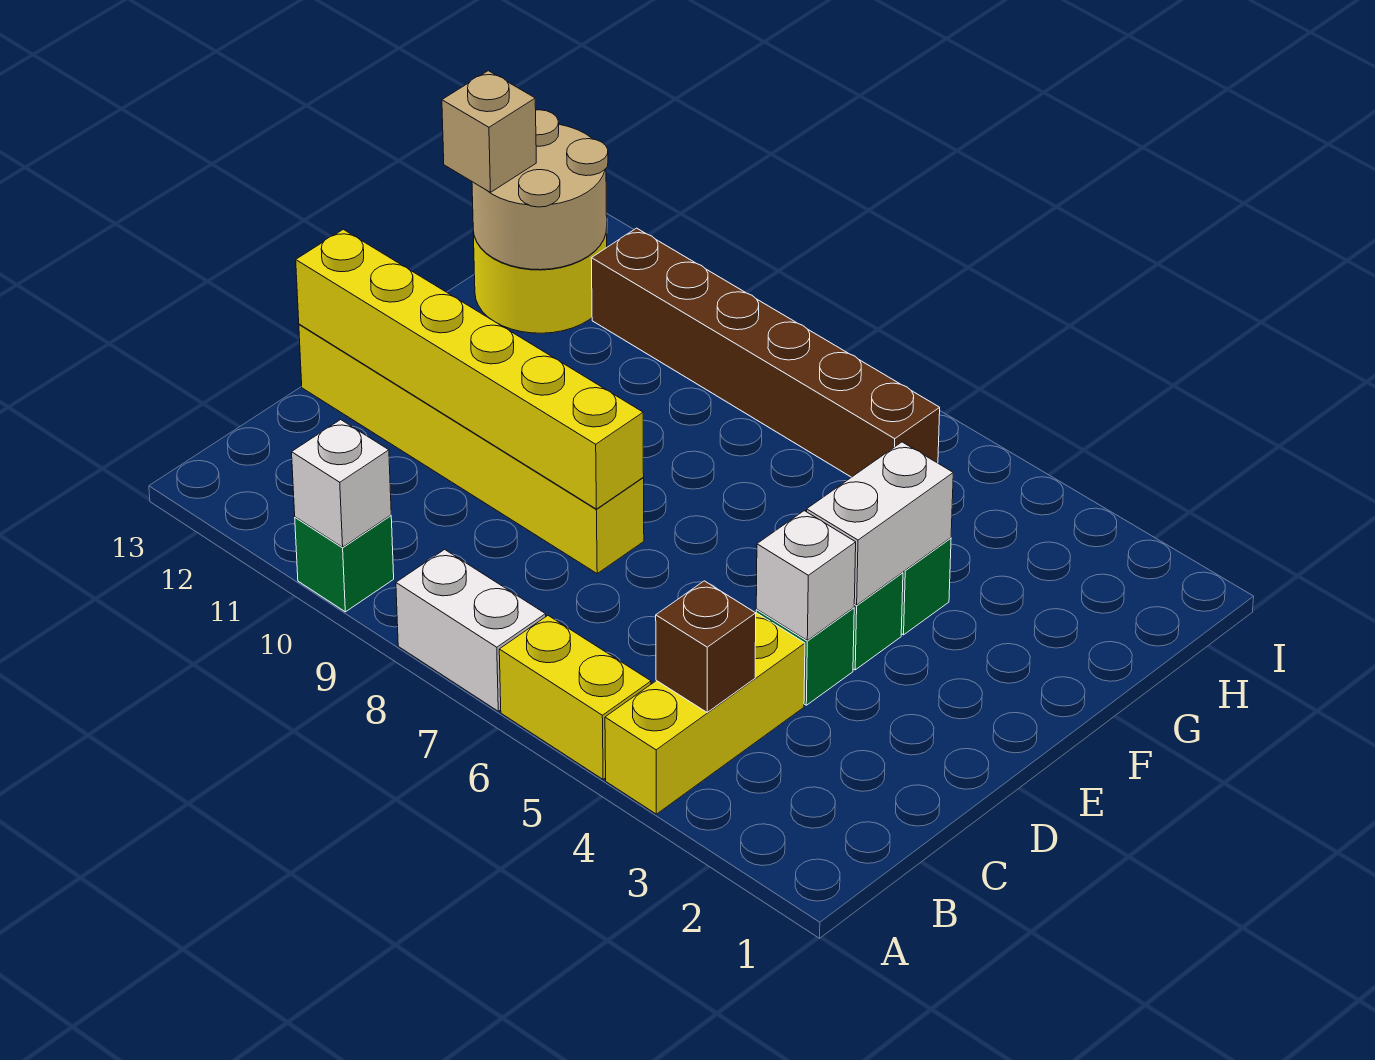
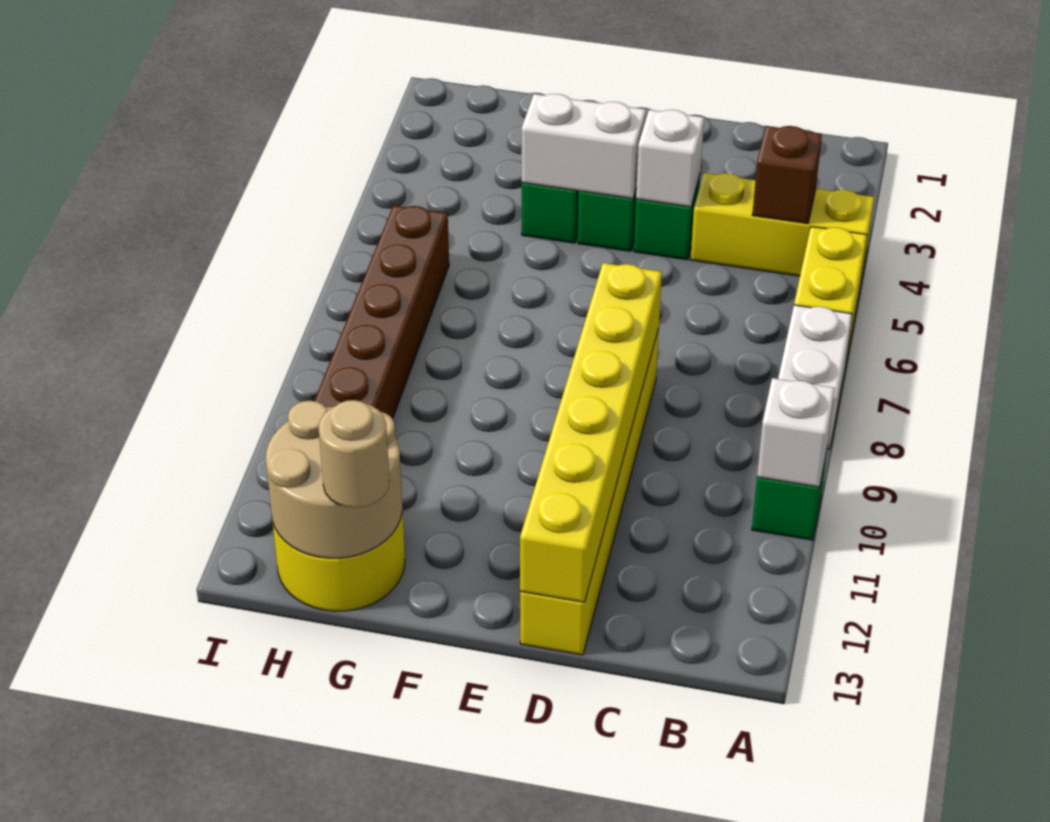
tan 1x1 brick [442,71,536,192] -> tan 1x1 round brick [319,400,389,508]

